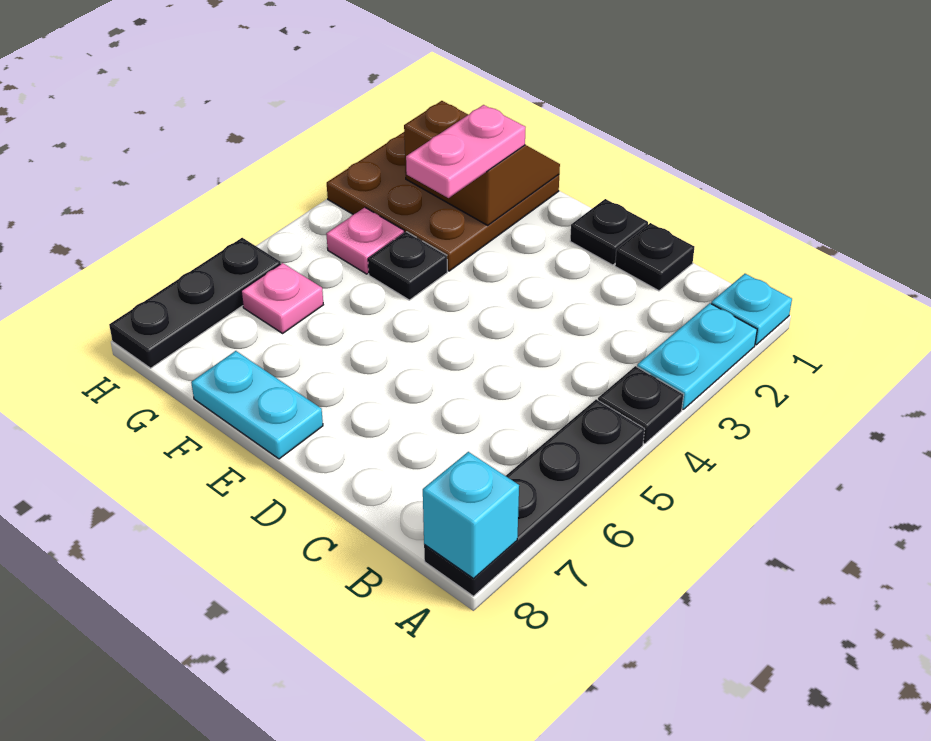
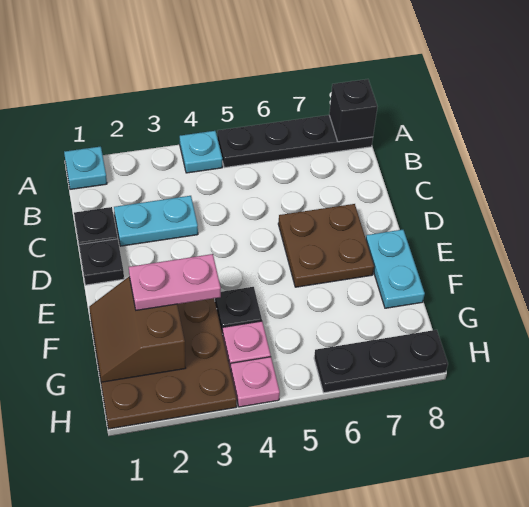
cyan 1x2 plate [637,303,757,409] -> cyan 1x2 plate moved to [114,196,198,246]
black 1x1 plate [598,366,684,444] -> cyan 1x1 plate [180,131,222,173]
cyan 1x1 brick [423,452,519,578] -> black 1x1 brick [329,79,377,142]
none -> brown 2x2 plate [278,204,374,287]
pink 1x1 plate [241,263,323,333] -> pink 1x1 plate moved to [231,357,280,407]

